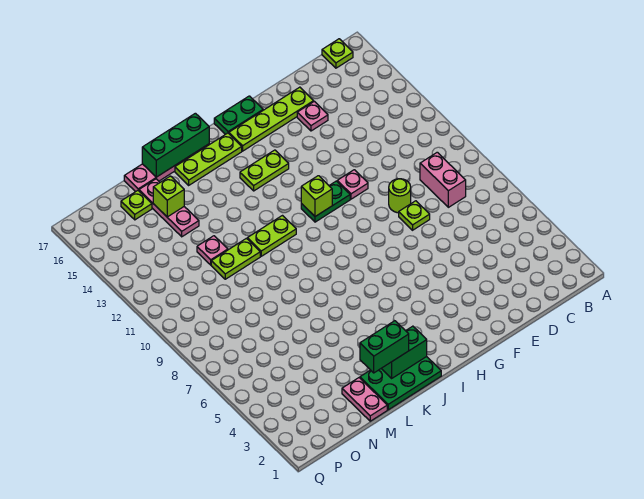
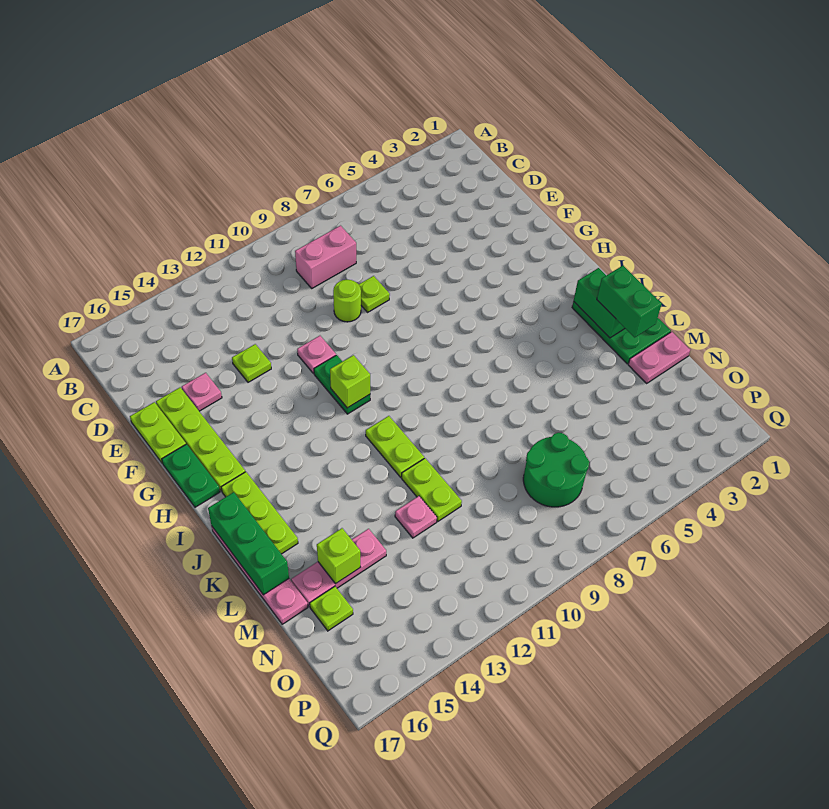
lime 1x1 plate [322,39,353,68] -> lime 1x1 plate moved to [232,344,271,382]
lime 1x2 plate [240,150,289,191] -> lime 1x2 plate moved to [130,402,186,464]
none -> green 2x2 round brick [523,433,589,507]

